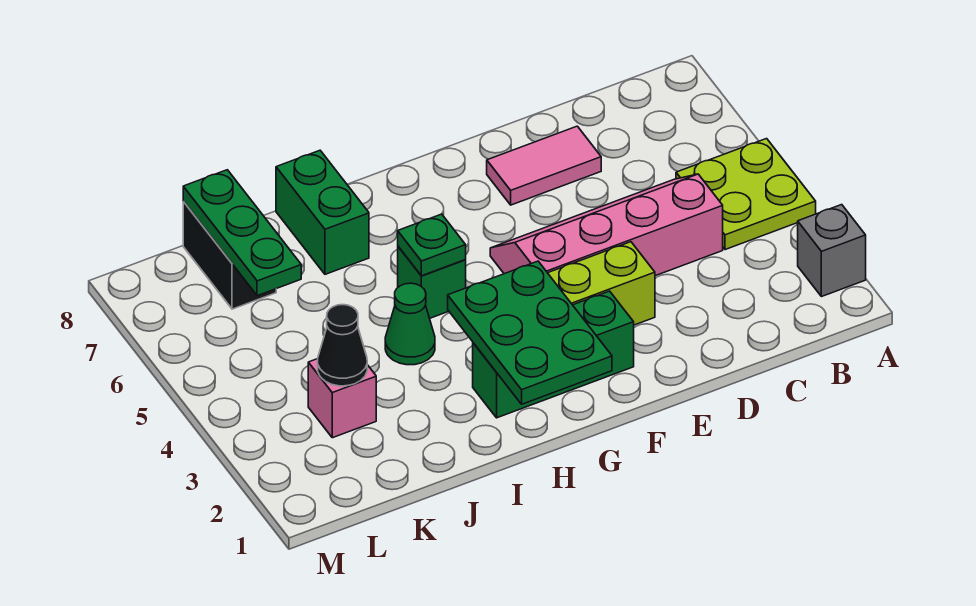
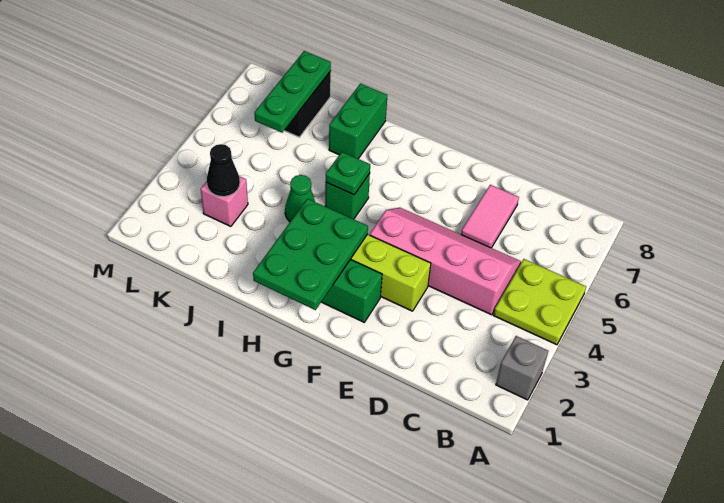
pink 1x2 tile [487,126,601,205] -> pink 1x2 tile turned to [461,185,519,248]

